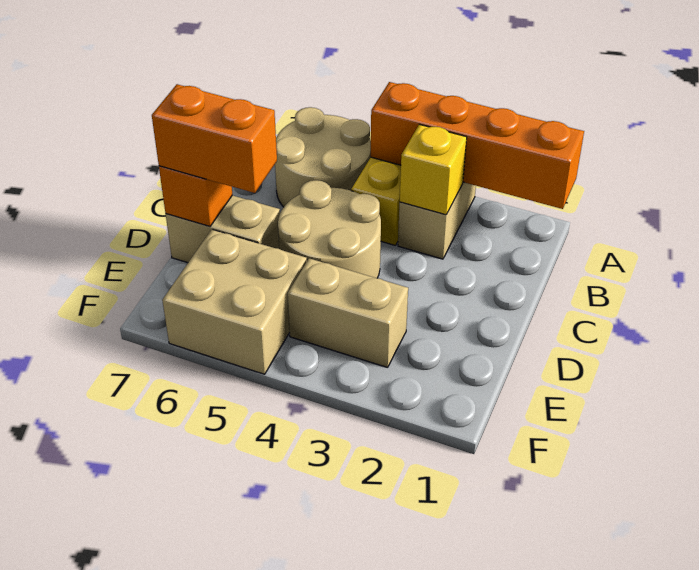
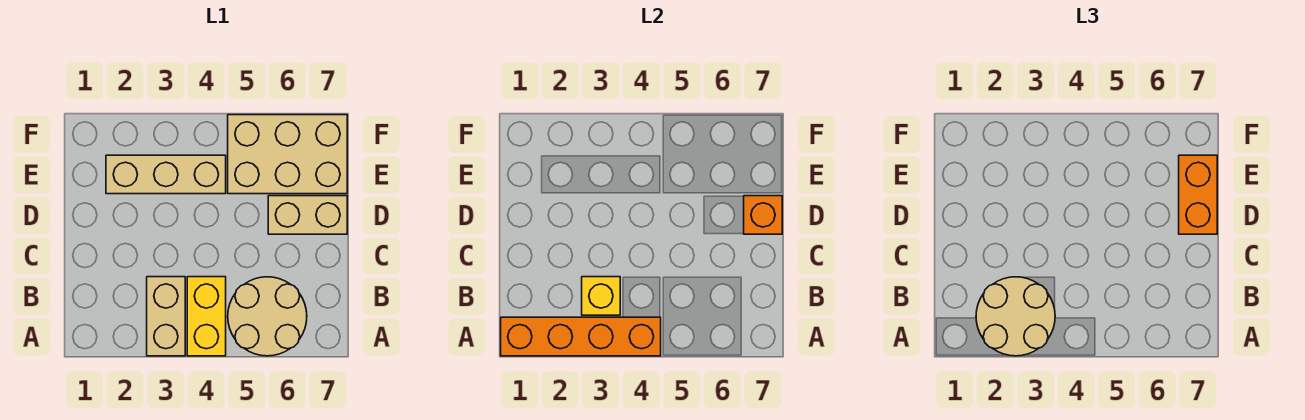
tan 2x2 round brick [278,180,381,278] -> tan 2x2 round brick moved to [976,277,1055,356]
orange 1x2 brick [152,84,277,193] -> orange 1x2 brick turned to [1179,155,1217,234]
tan 1x2 brick [288,258,408,368] -> tan 1x3 brick [106,155,226,194]
tan 2x2 brick [162,230,307,374] -> tan 2x3 brick [228,115,347,194]

